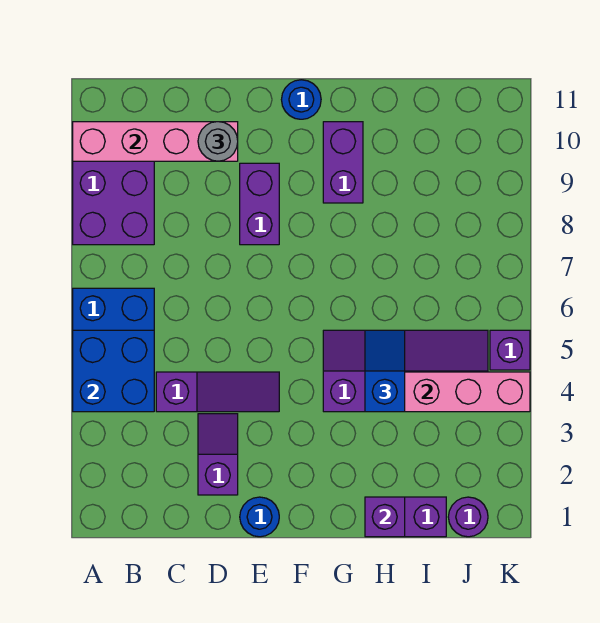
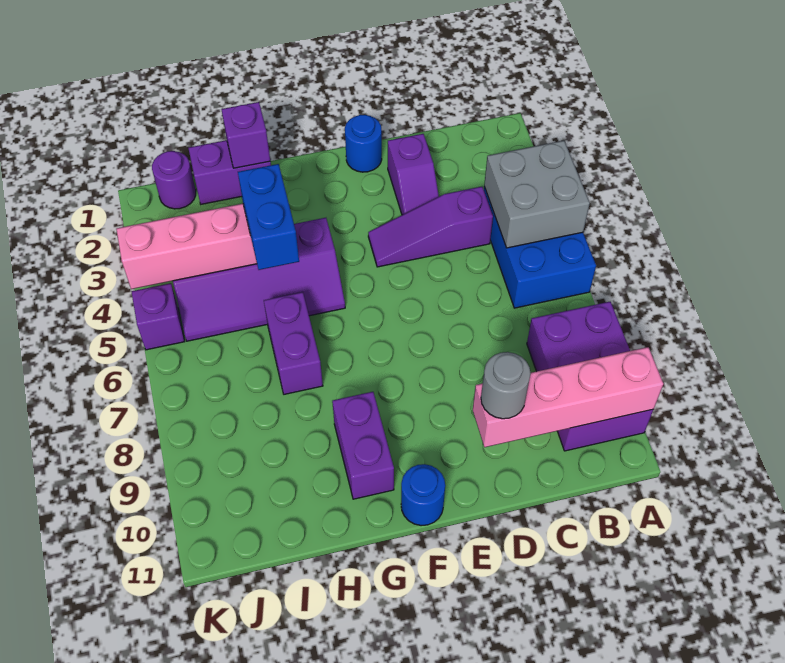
blue 2x2 brick [73,330,154,412] -> grey 2x2 brick [484,141,590,248]
purple 1x2 brick [240,163,279,245] -> purple 1x2 brick moved to [264,292,323,394]
blue 1x2 slope [365,330,405,412] -> blue 1x2 brick [238,164,299,270]

